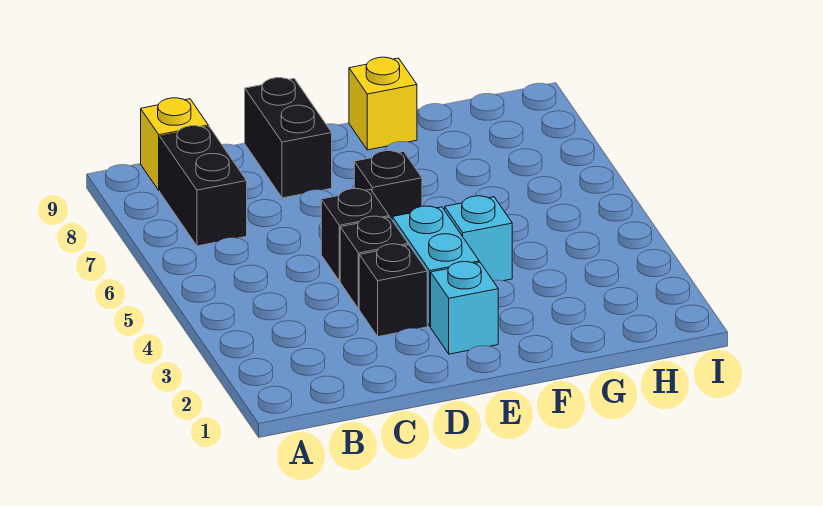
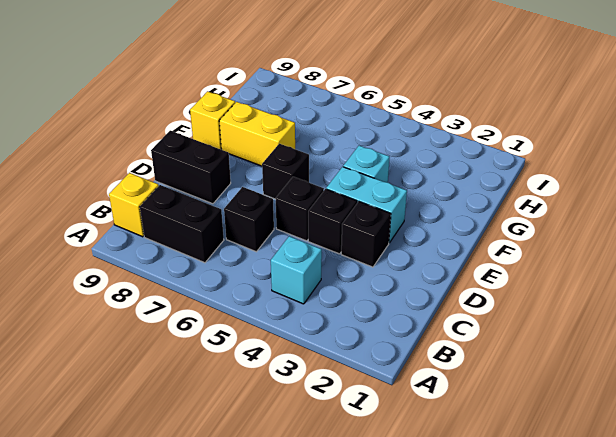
none -> black 1x1 brick [224,187,274,252]
cyan 1x1 brick [431,262,498,354] -> cyan 1x1 brick moved to [271,236,322,304]
none -> yellow 1x2 brick [219,102,295,166]

